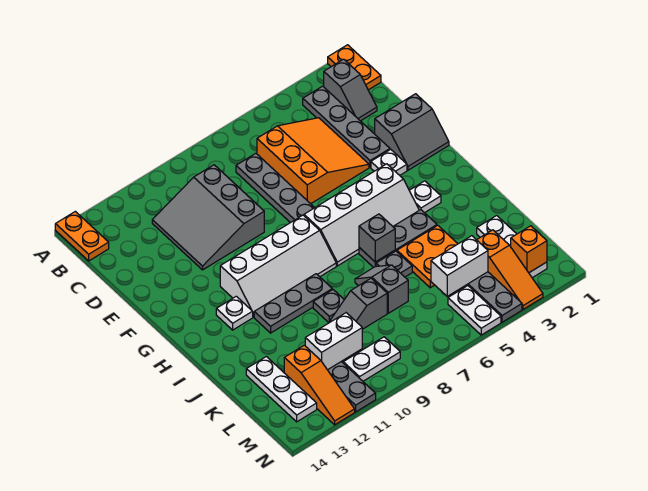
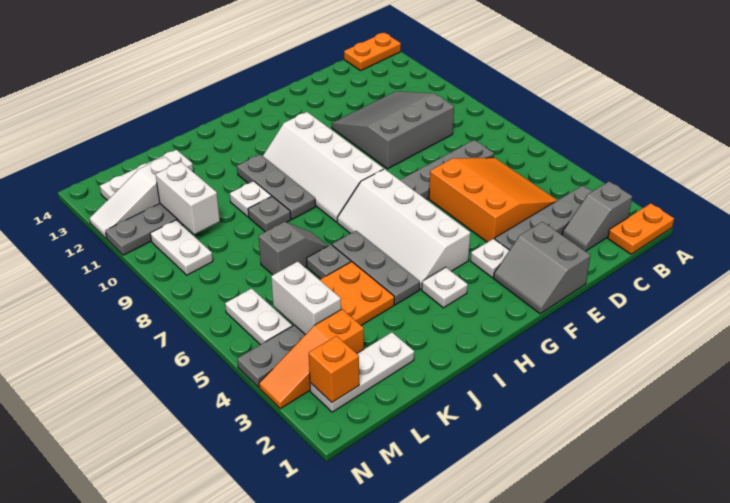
orange 3x3 slope [257,118,369,204] -> orange 3x3 slope turned to [429,158,557,242]
white 1x1 plate [216,296,253,330] -> white 1x1 plate moved to [230,181,271,217]
grey 1x1 brick [359,214,395,262] -> none
grey 1x2 slope [330,278,387,329] -> none
orange 1x3 slope [284,345,355,425] -> white 1x3 slope [89,157,173,239]
white 1x2 plate [448,286,501,335] -> white 1x2 plate turned to [225,289,292,345]

